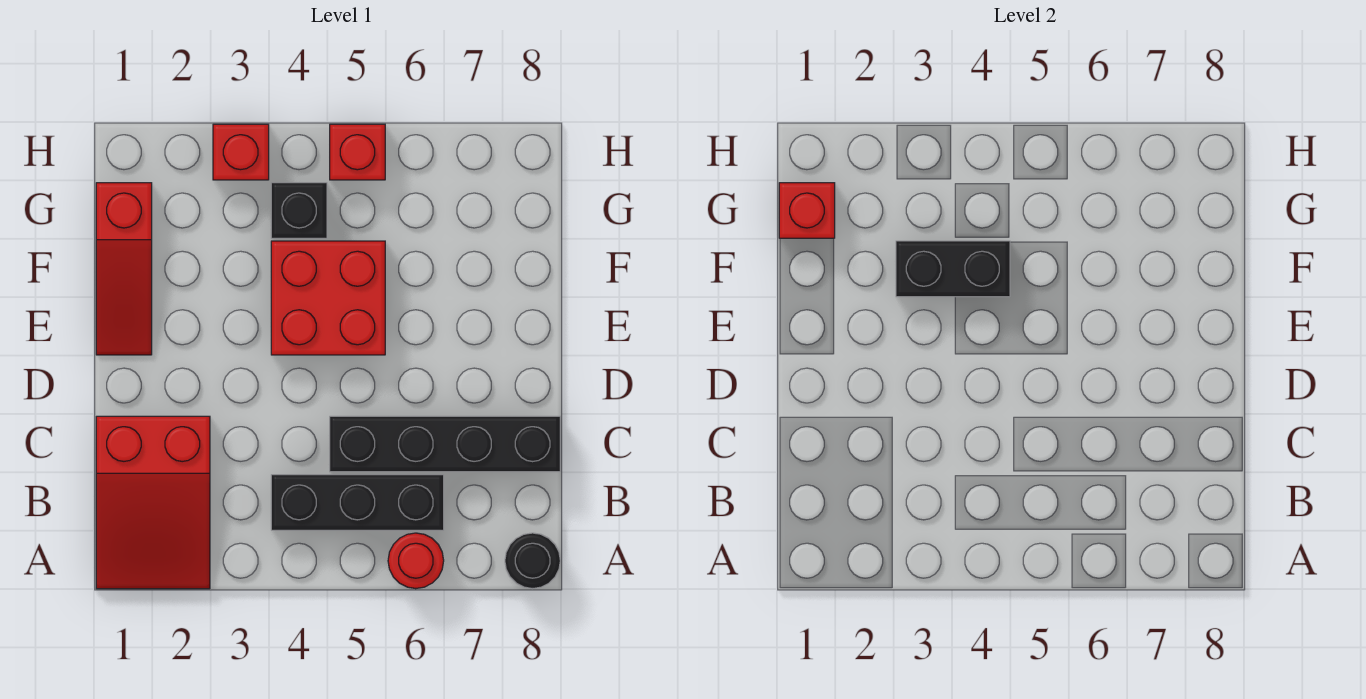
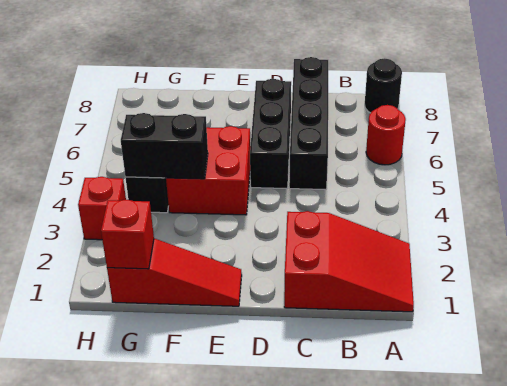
black 1x3 brick [271,475,444,530] -> black 1x3 brick moved to [250,79,291,189]
black 1x2 brick [896,241,1010,297] -> black 1x2 brick turned to [121,113,208,179]
red 1x1 brick [330,124,385,180] -> none

